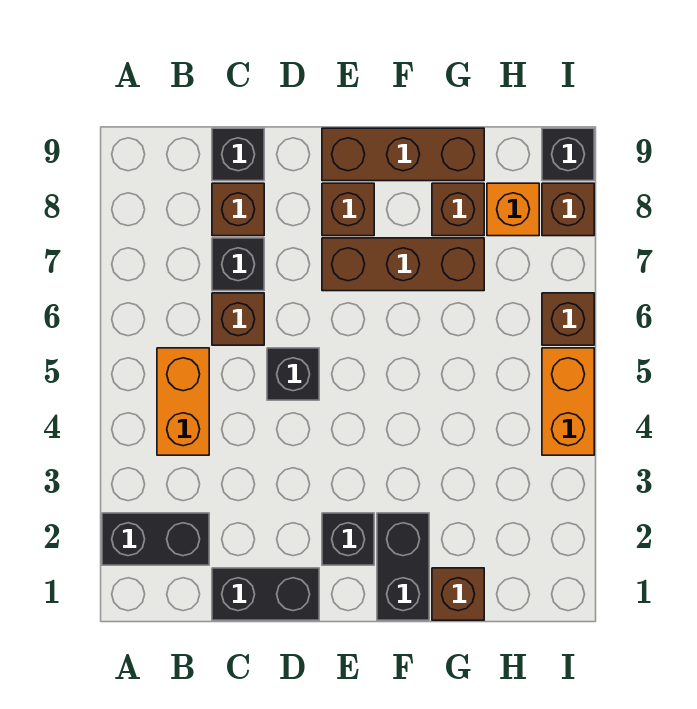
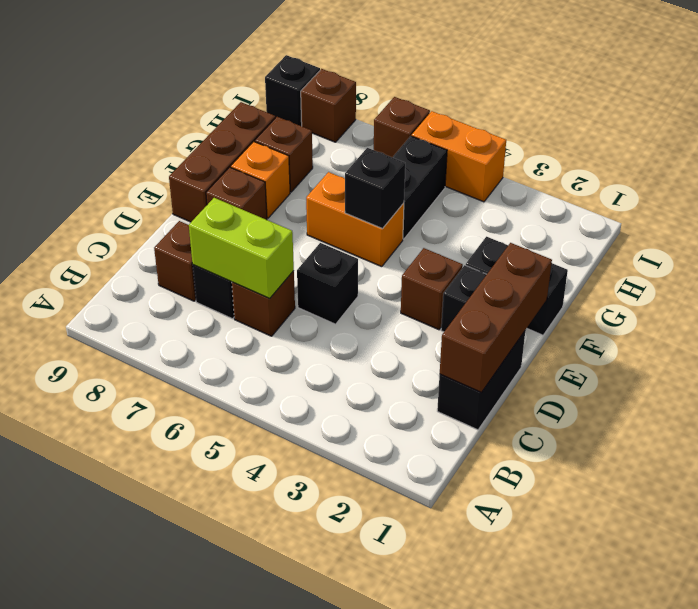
black 1x2 brick [102,513,209,565] -> black 1x2 brick moved to [392,136,447,239]
orange 1x2 brick [157,348,209,455] -> orange 1x2 brick moved to [306,172,404,267]
none -> lime 1x2 brick [189,198,294,299]
black 1x1 brick [212,128,264,181] -> black 1x1 brick moved to [345,148,405,229]
brown 1x3 brick [322,238,484,291] -> brown 1x3 brick moved to [440,243,552,393]
brown 1x1 brick [432,568,484,620] -> brown 1x1 brick moved to [401,248,463,330]
orange 1x1 brick [487,183,539,236] -> orange 1x1 brick moved to [231,142,290,218]

